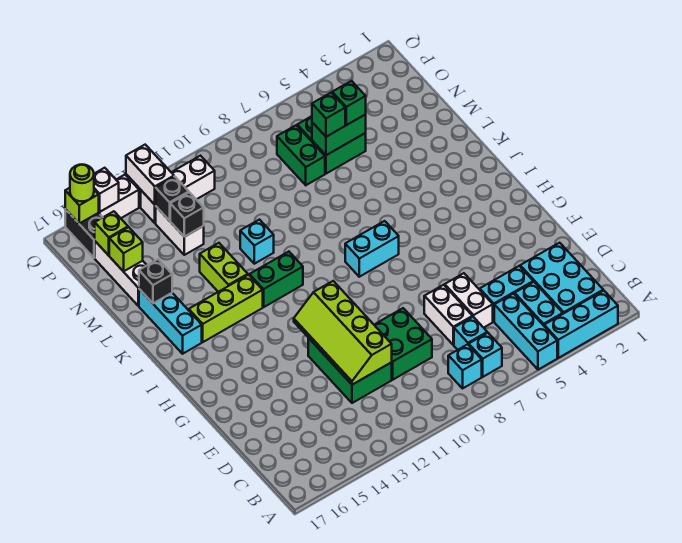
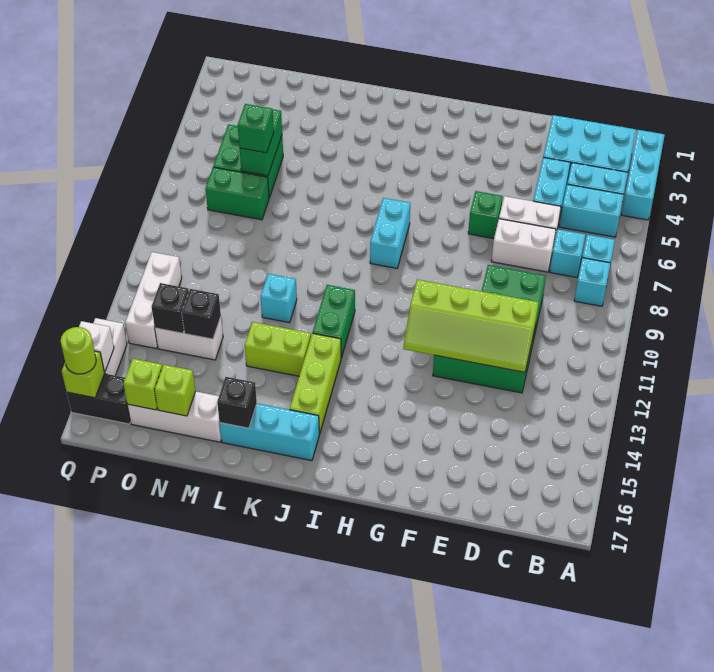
cyan 1x3 brick [494,293,557,370] -> cyan 1x2 brick [559,184,624,237]
green 1x1 brick [332,81,366,125] -> green 1x1 brick moved to [468,191,503,239]
white 1x2 brick [126,145,174,205] -> none

